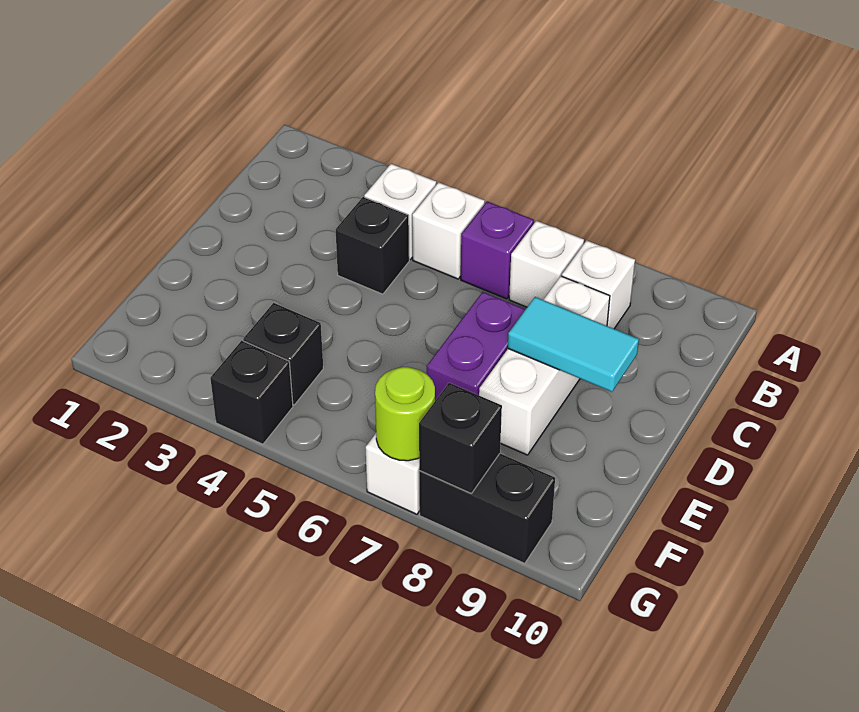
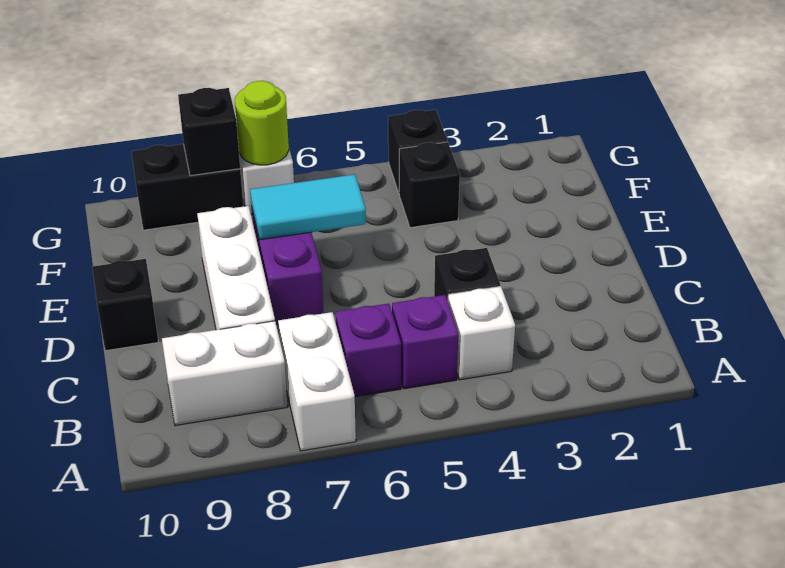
white 1x1 brick [412,182,485,279] -> purple 1x1 brick [392,295,458,389]
white 1x1 brick [509,221,584,307] -> white 1x2 brick [278,312,356,451]
white 1x1 brick [562,240,635,329] -> white 1x2 brick [162,321,287,426]
cyan 1x2 tile [508,297,639,392] -> cyan 1x2 tile moved to [250,174,366,240]
none -> black 1x1 brick [92,259,158,351]

